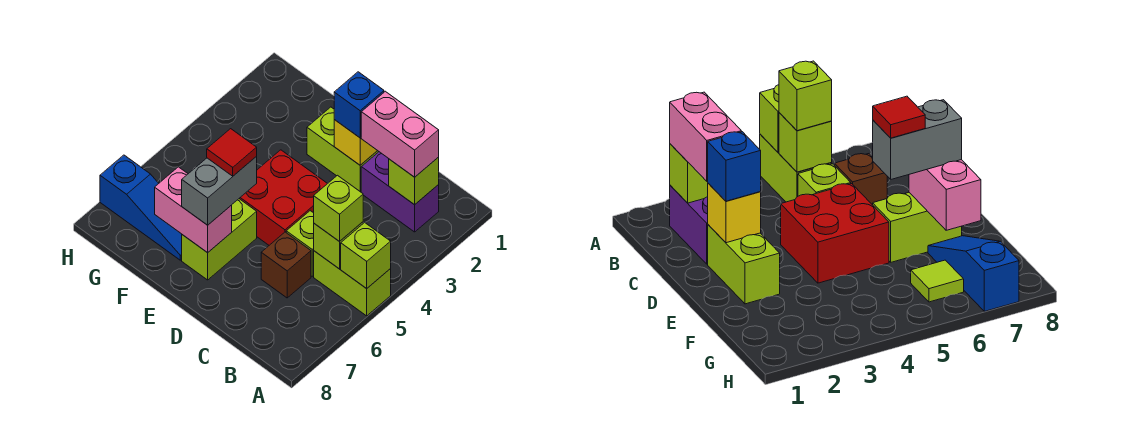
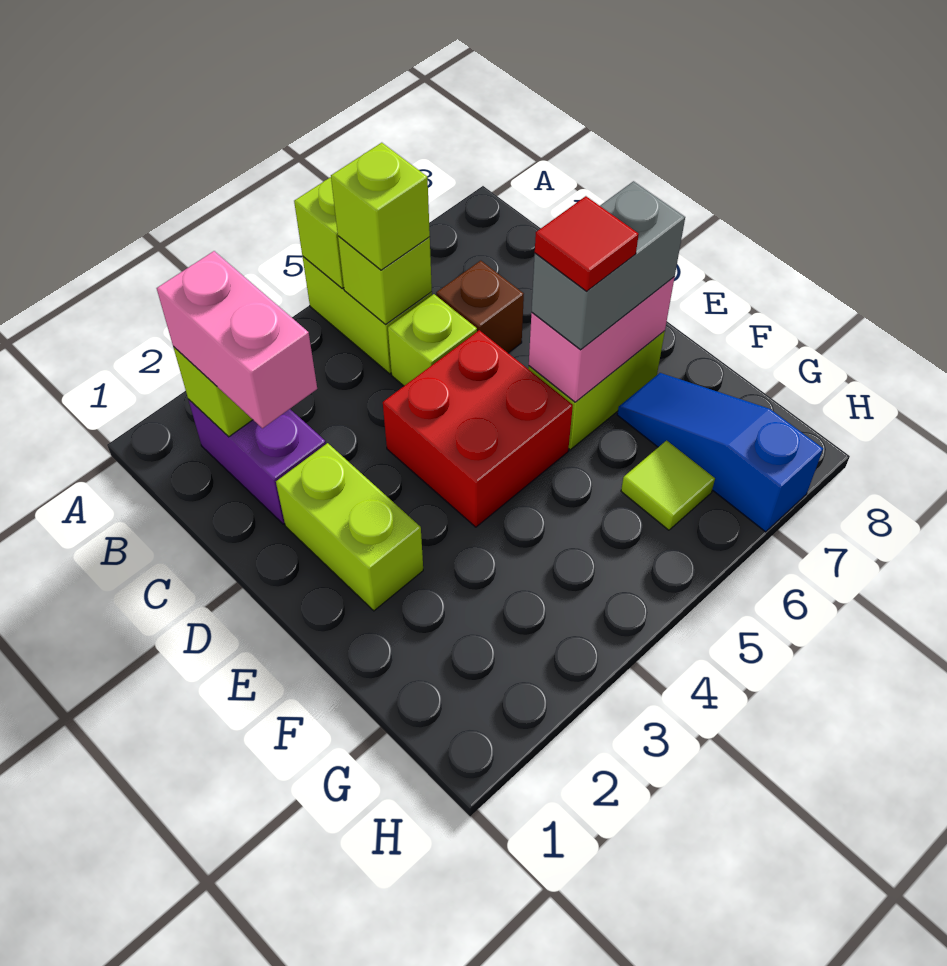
yellow 1x1 brick [334,120,377,165] -> none
blue 1x1 brick [334,72,384,138] -> none
pink 1x2 brick [155,167,232,253] -> pink 1x2 brick turned to [529,277,674,402]

